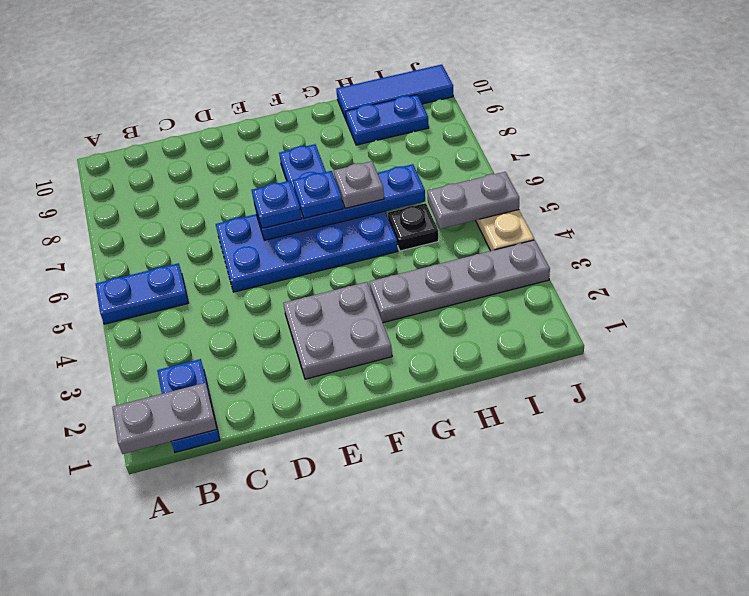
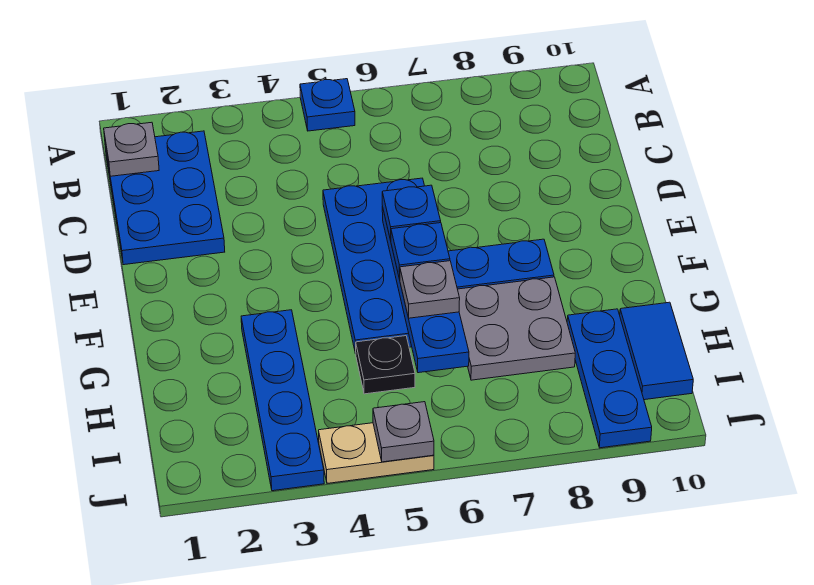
grey 1x2 plate [112,383,217,454] -> grey 1x1 plate [104,122,159,176]
blue 1x2 plate [96,263,188,324] -> blue 1x1 plate [300,79,355,131]
blue 1x2 plate [157,359,220,452] -> blue 2x3 plate [105,131,225,265]
grey 2x2 plate [283,282,392,379] -> grey 2x2 plate moved to [458,277,575,380]
grey 1x4 plate [370,240,550,323] -> blue 1x4 plate [241,310,324,491]
blue 1x2 plate [346,95,429,145] -> blue 1x3 plate [567,309,652,448]
blue 1x3 tile [336,64,453,121] -> blue 1x2 tile [620,302,693,400]
grey 1x2 plate [427,172,519,229] -> grey 1x1 plate [373,402,434,462]

